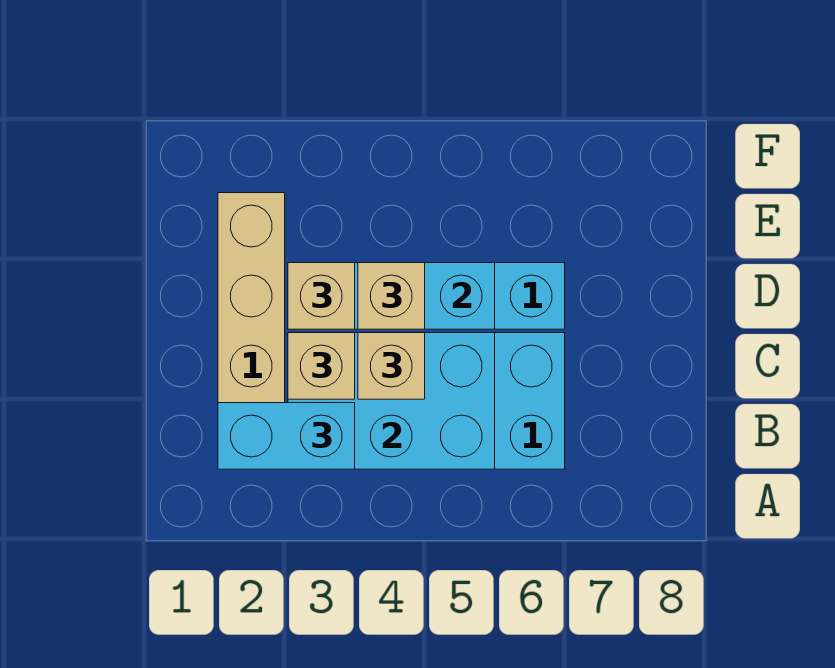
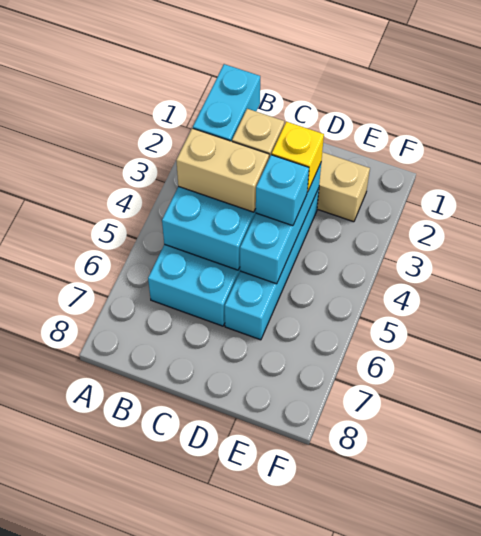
tan 1x1 brick [358,333,425,399] -> tan 1x2 brick [176,128,269,212]
tan 1x1 brick [288,263,355,329] -> yellow 1x1 brick [272,122,324,192]
tan 1x1 brick [358,263,425,329] -> cyan 1x1 brick [256,155,309,226]

